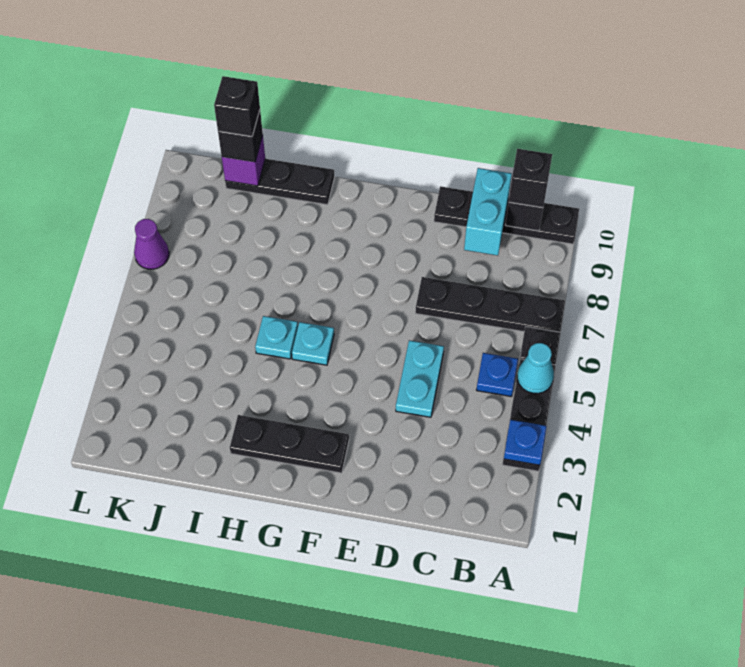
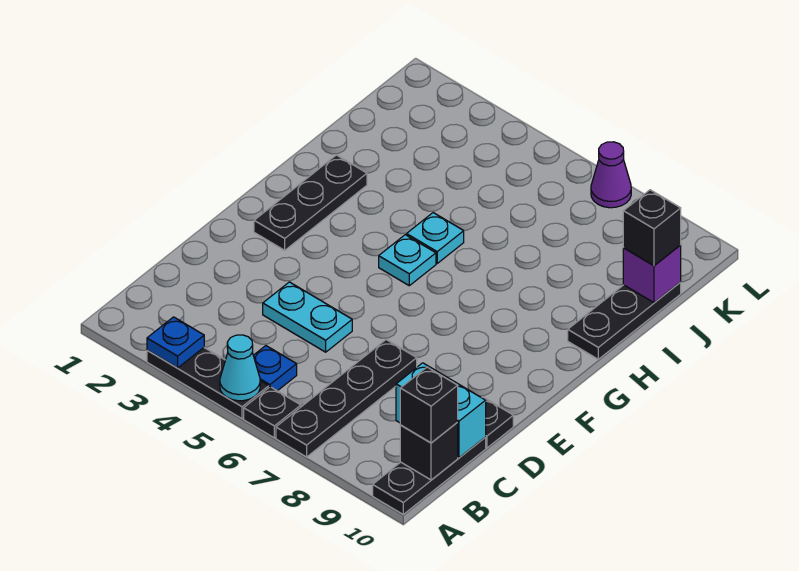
black 1x1 brick [214,76,260,137] -> none

